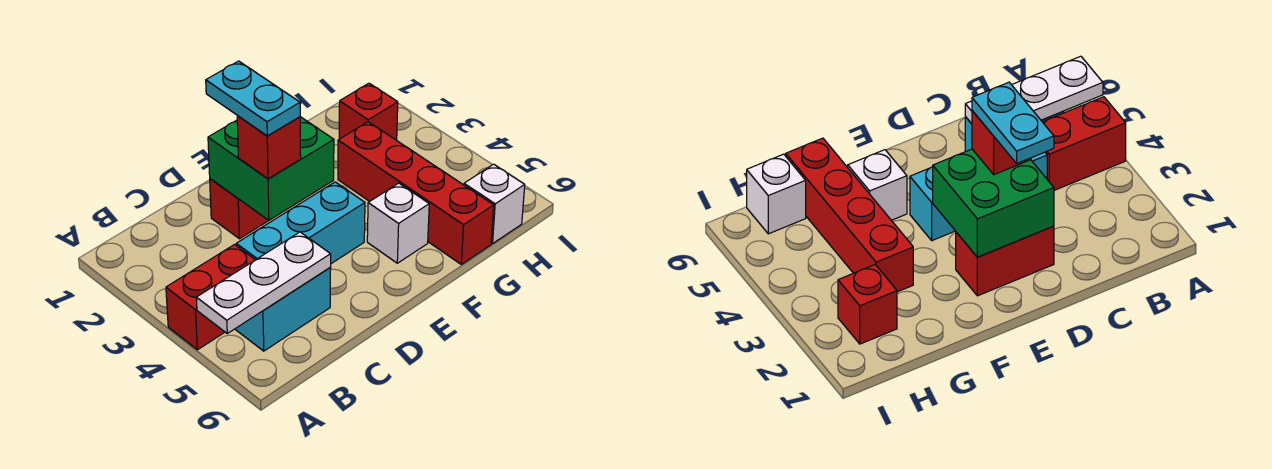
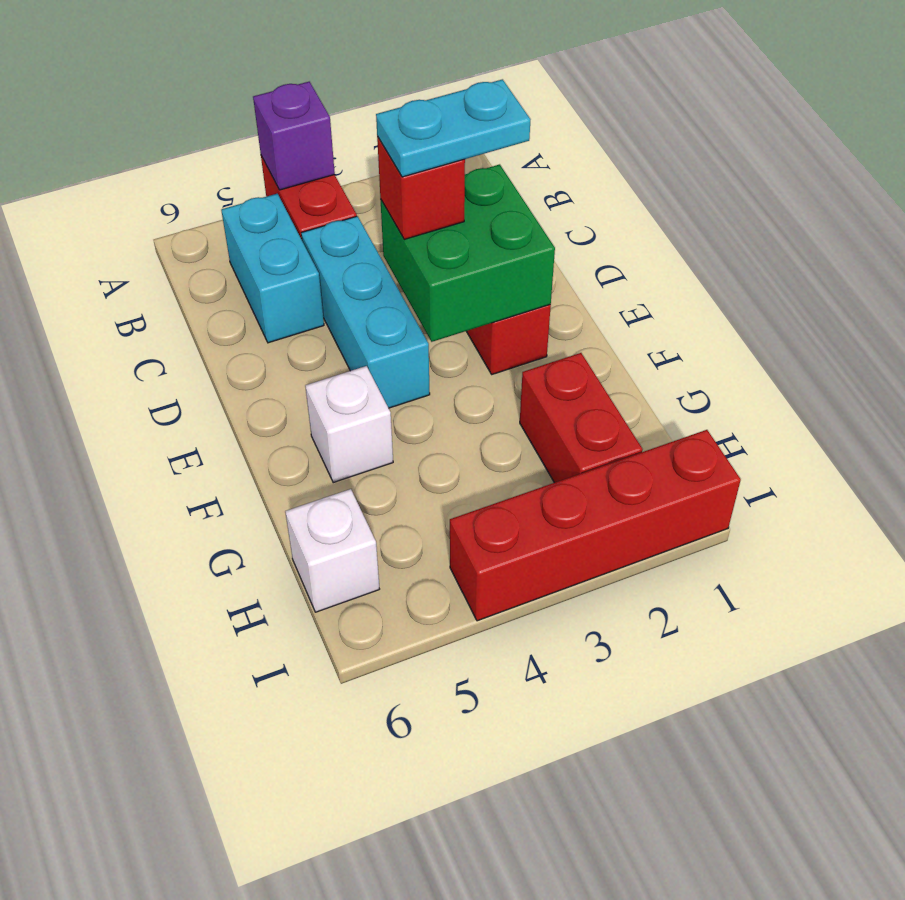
none -> purple 1x1 brick [253,82,335,190]
white 1x3 plate [196,232,331,333] -> none
red 1x4 brick [338,122,494,264] -> red 1x4 brick moved to [450,430,741,621]
red 1x1 brick [339,83,398,140] -> red 1x2 brick [520,353,643,483]

